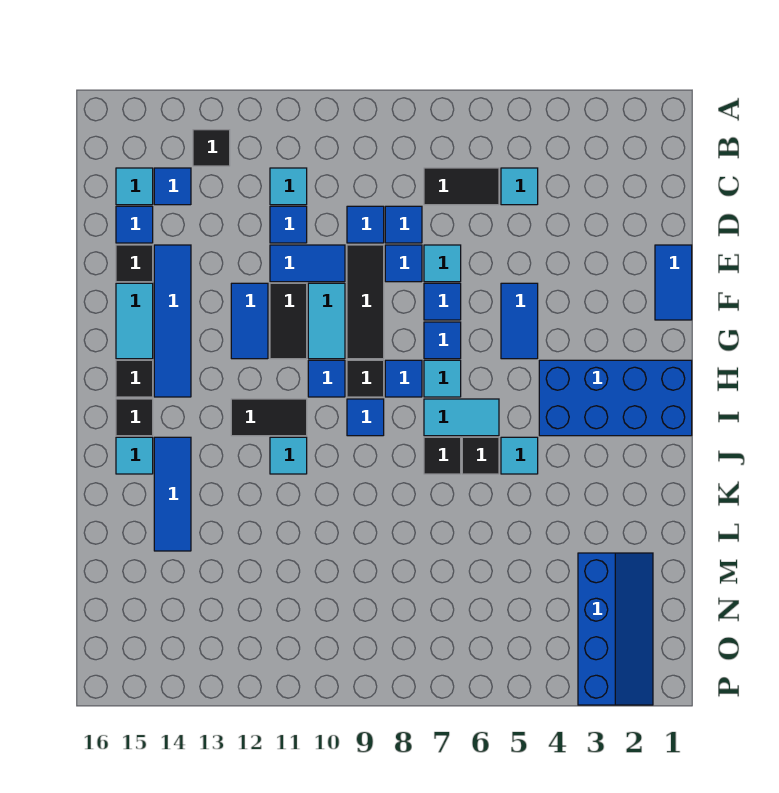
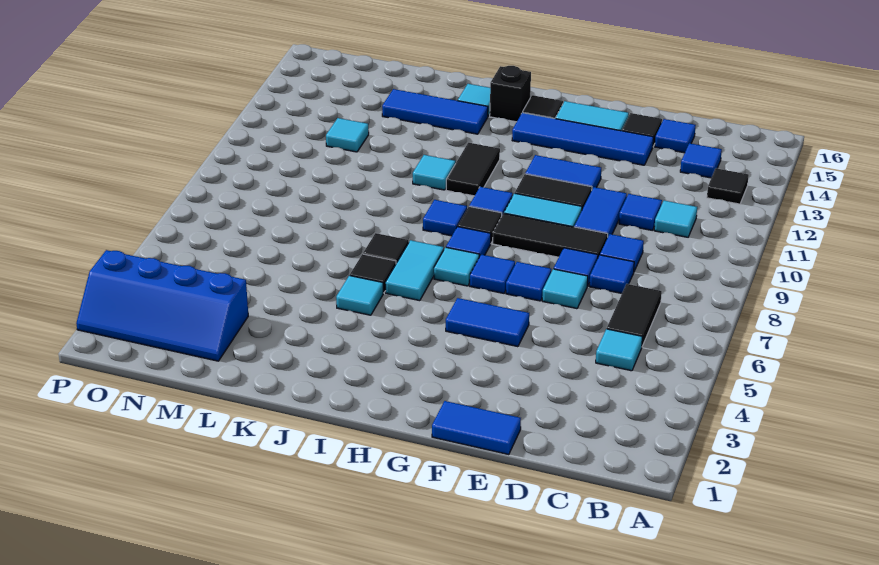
cyan 1x1 tile [116,168,153,205] -> cyan 1x1 tile moved to [326,118,369,152]
blue 2x4 brick [539,360,692,436] -> none
black 1x1 tile [116,399,153,436] -> black 1x1 brick [490,66,531,122]

